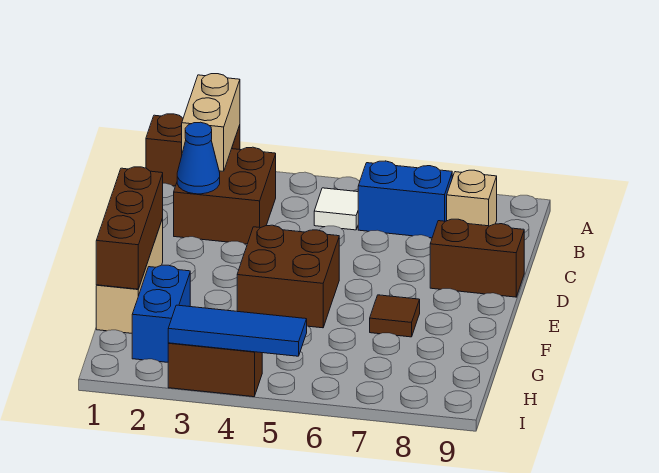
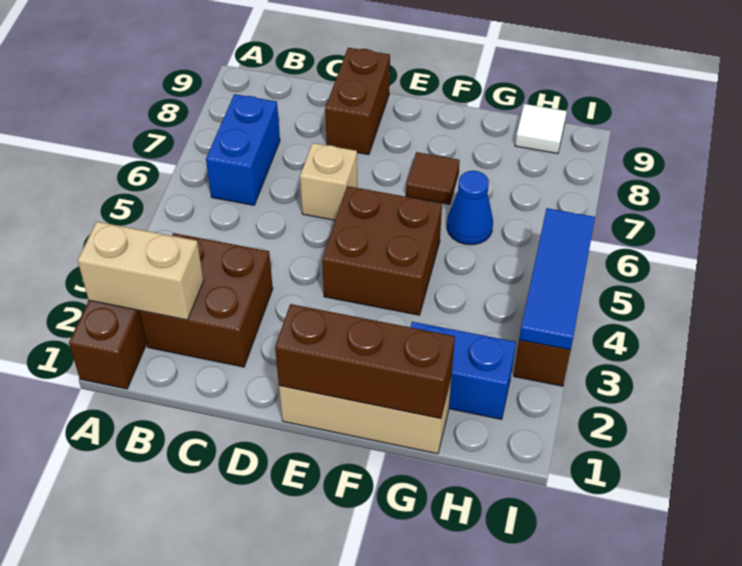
white 1x1 tile [314,188,358,230] -> white 1x1 tile moved to [515,104,567,154]
tan 1x1 brick [447,170,497,226] -> tan 1x1 brick moved to [300,143,357,220]
blue 1x1 cone [177,122,220,194] -> blue 1x1 cone moved to [447,171,493,245]

